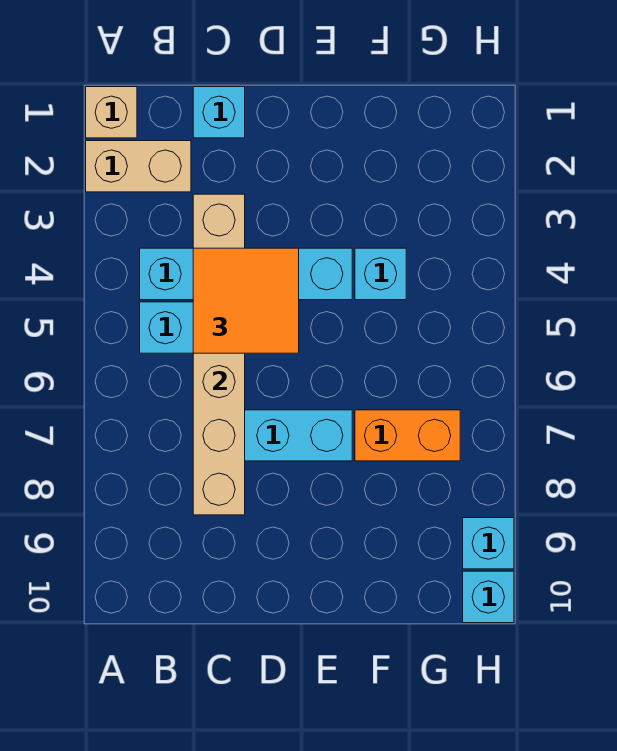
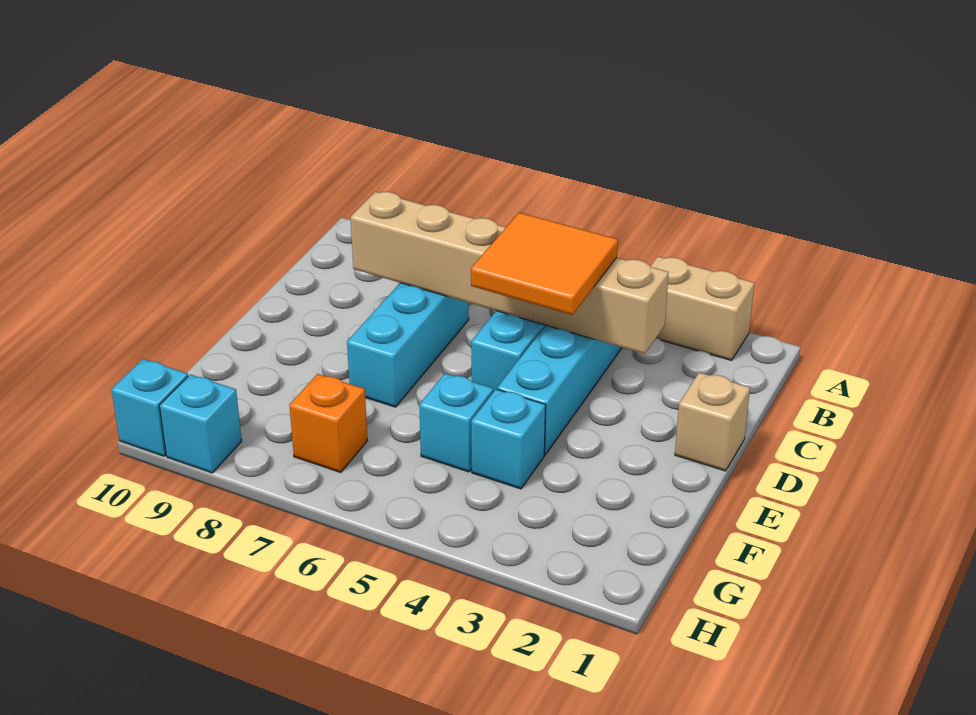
tan 1x1 brick [86,87,137,138] -> tan 1x1 brick moved to [675,372,750,471]
tan 1x2 brick [86,141,191,192] -> tan 1x2 brick turned to [650,257,754,360]
cyan 1x1 brick [193,87,245,138] -> cyan 1x1 brick moved to [419,374,493,472]
orange 1x2 brick [355,410,460,461] -> orange 1x1 brick [290,374,368,473]

